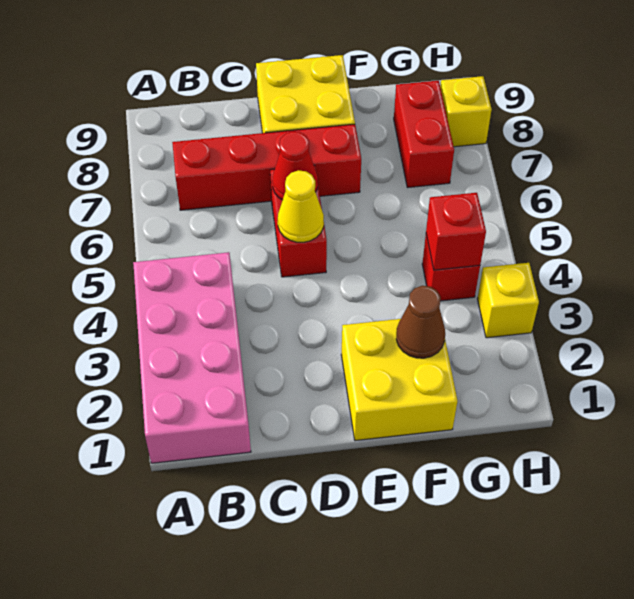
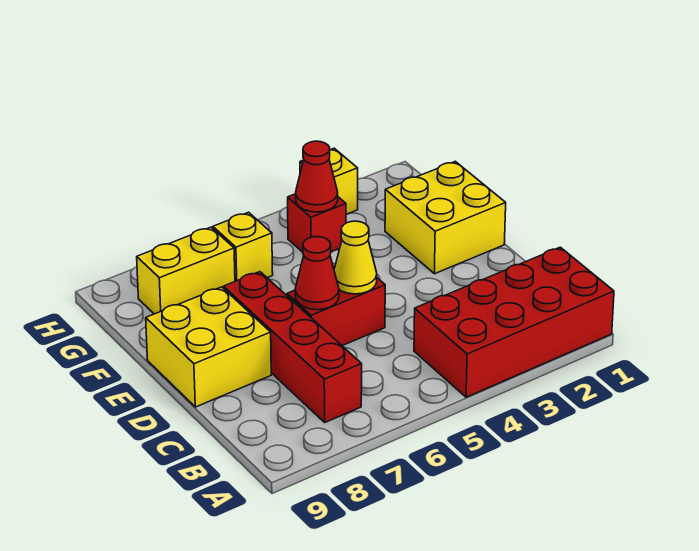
pink 2x4 brick [133,252,251,463] -> red 2x4 brick [414,247,614,397]
brown 1x1 cone [396,286,445,358] -> none
red 1x1 brick [426,193,486,270] -> red 1x1 cone [296,141,338,212]
red 1x2 brick [394,80,454,188] -> yellow 1x2 brick [137,227,235,314]
yellow 1x1 brick [440,76,492,147] -> yellow 1x1 brick moved to [213,212,273,281]

